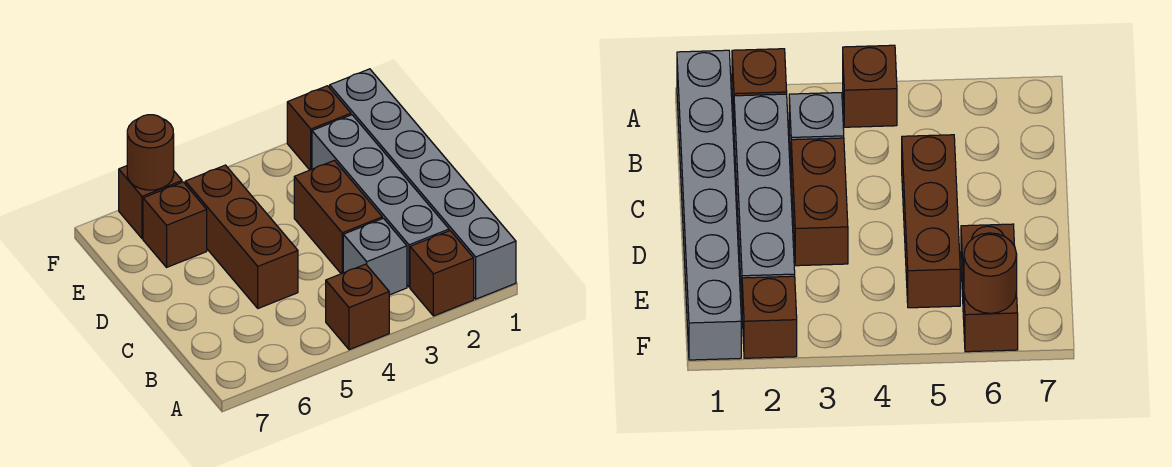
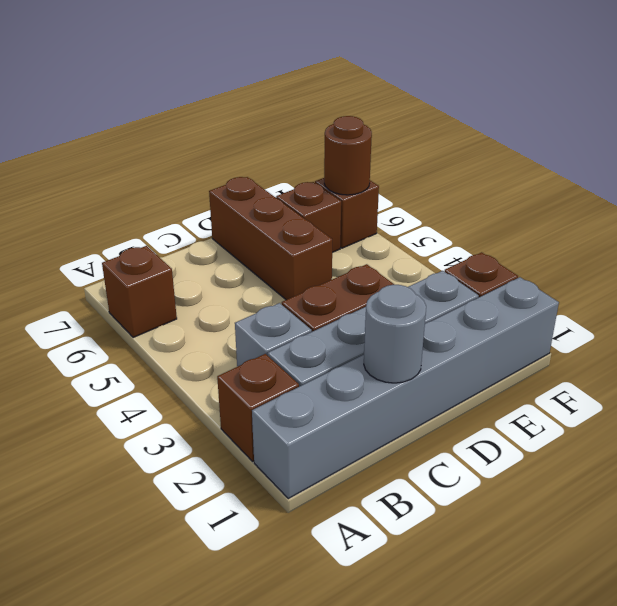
brown 1x1 brick [326,264,389,350] -> brown 1x1 brick moved to [102,246,177,338]
none -> grey 1x1 round brick [364,285,426,383]
brown 1x3 brick [185,165,298,308] -> brown 1x3 brick turned to [209,177,333,300]

